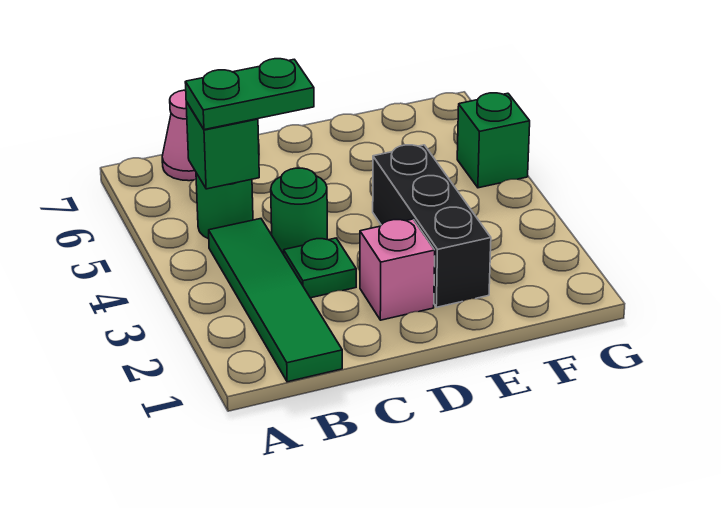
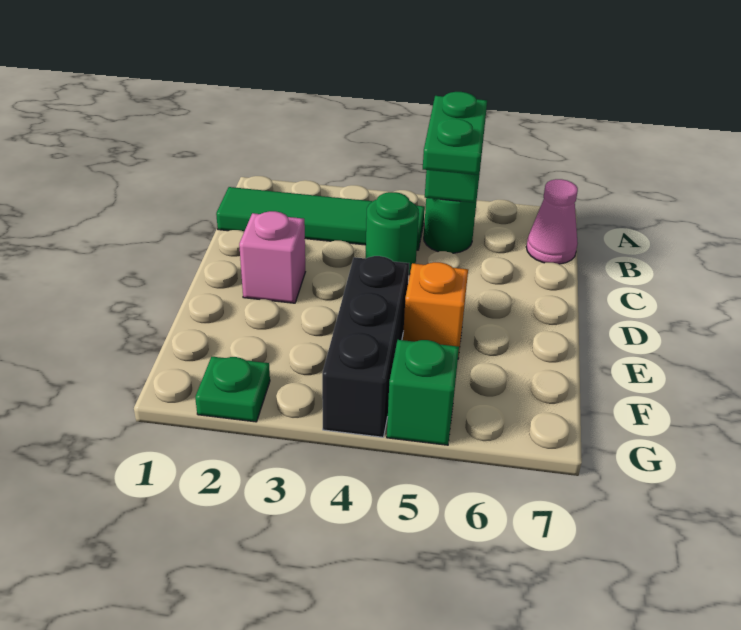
green 1x1 plate [284,238,356,298] -> green 1x1 plate moved to [195,357,270,422]
black 1x3 brick [373,145,491,307] -> black 1x3 brick turned to [322,256,409,437]
none -> orange 1x1 brick [403,262,468,358]

